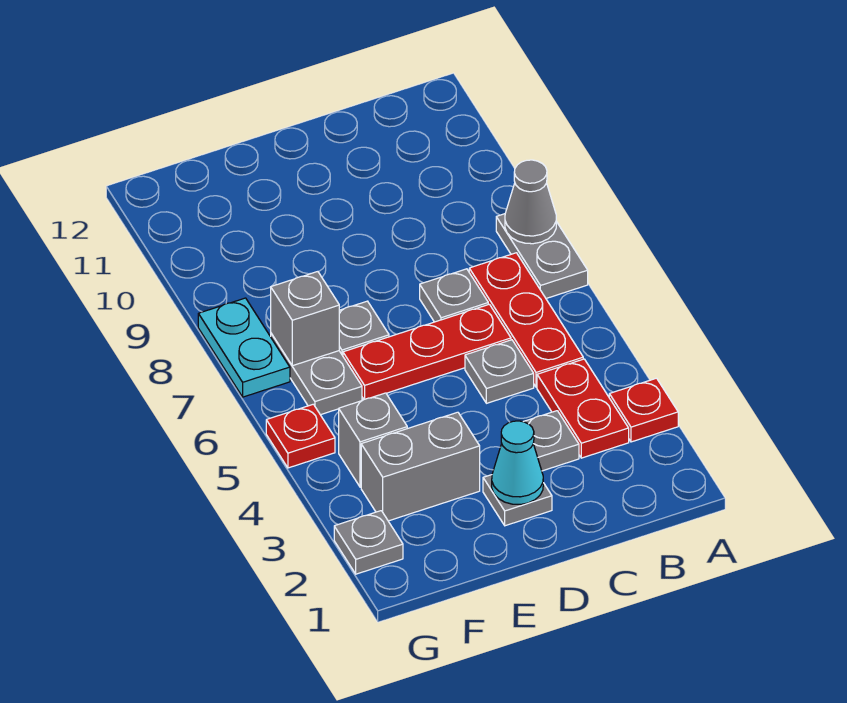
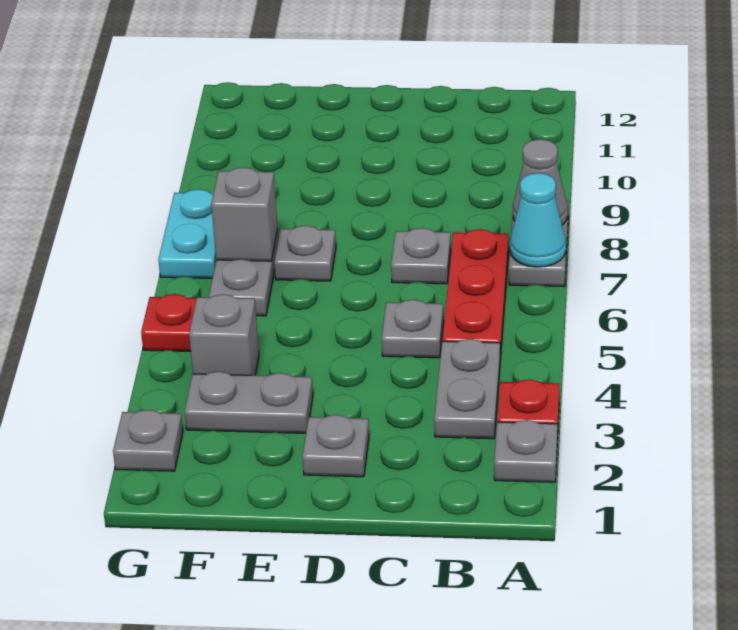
red 1x2 plate [537,359,629,458] -> grey 1x2 plate [434,339,500,439]
grey 1x1 plate [524,411,579,471] -> grey 1x1 plate moved to [494,420,558,482]
red 1x3 plate [343,304,511,399] -> none
cyan 1x1 cone [492,421,543,504] -> cyan 1x1 cone moved to [510,173,566,267]
grey 1x2 brick [361,412,480,521] -> grey 1x2 plate [185,371,313,433]

